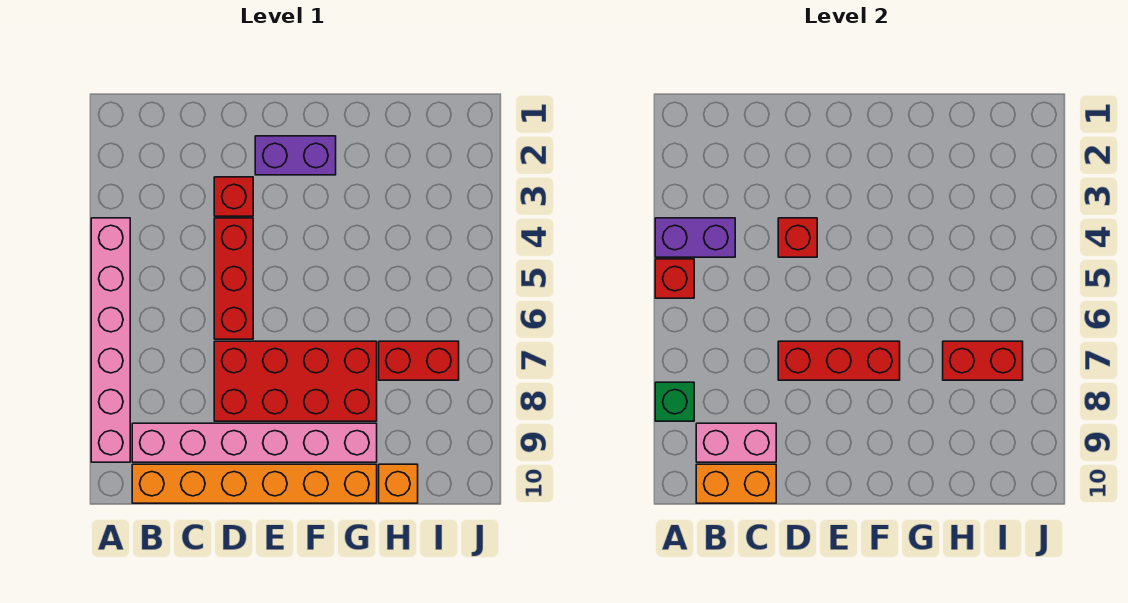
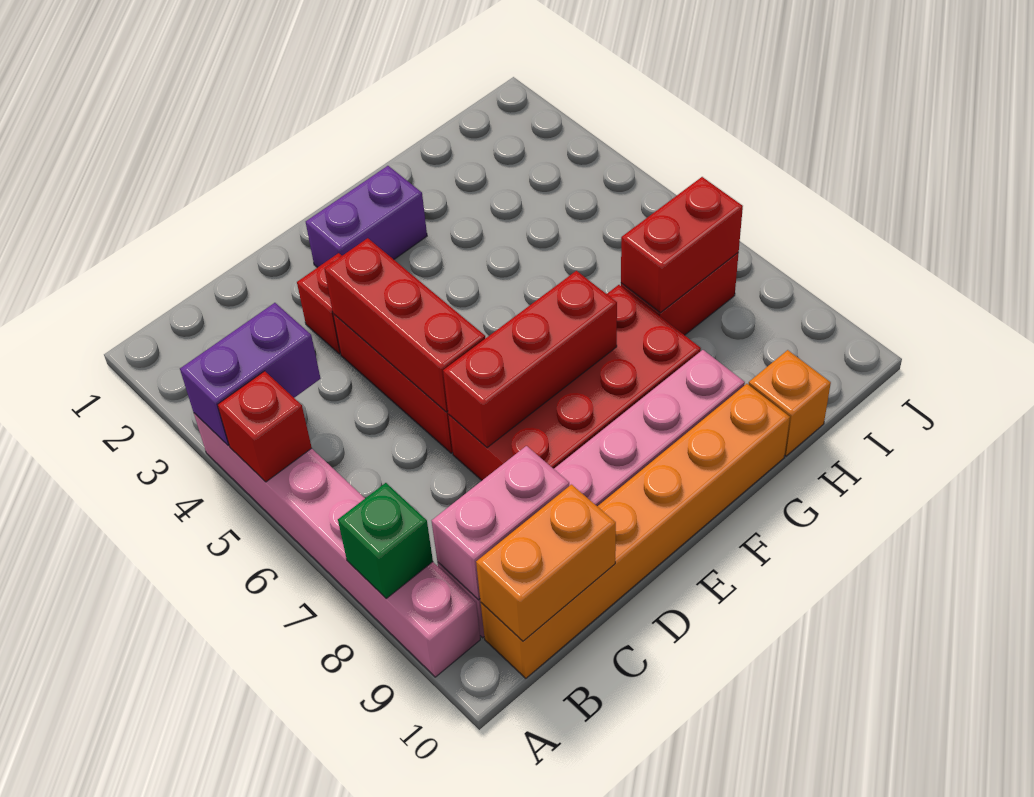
red 1x1 brick [778,218,817,257] -> red 1x3 brick [324,238,485,412]

